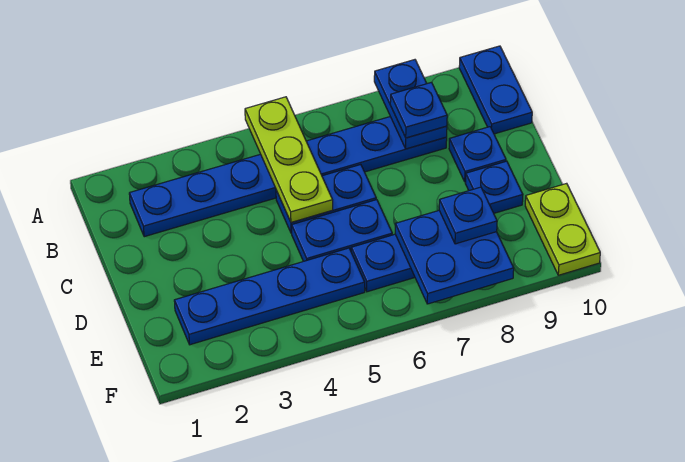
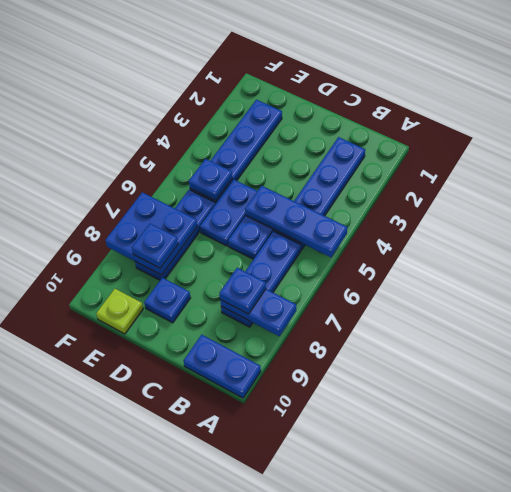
lime 1x3 plate [245,97,333,223] -> blue 1x3 plate [245,186,347,257]
blue 1x1 plate [449,127,506,182] -> blue 1x1 plate moved to [189,159,232,201]
lime 1x2 plate [525,183,600,275] -> lime 1x1 plate [96,289,143,334]

